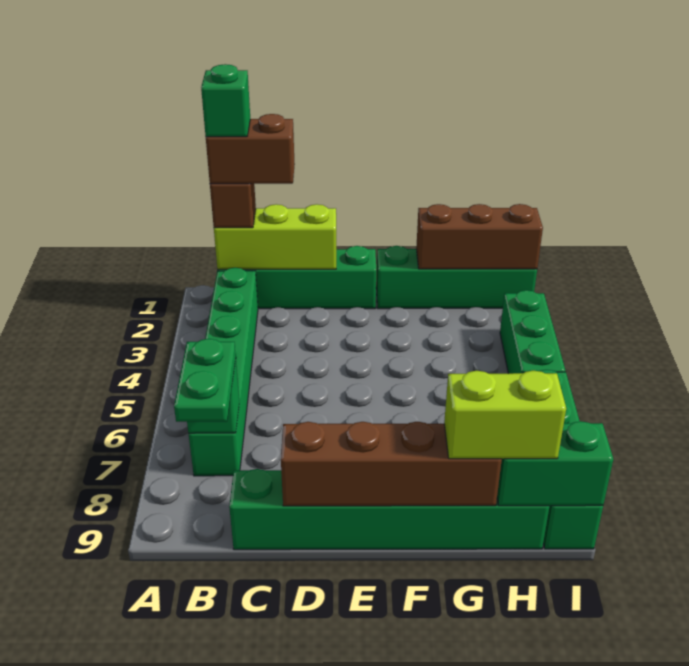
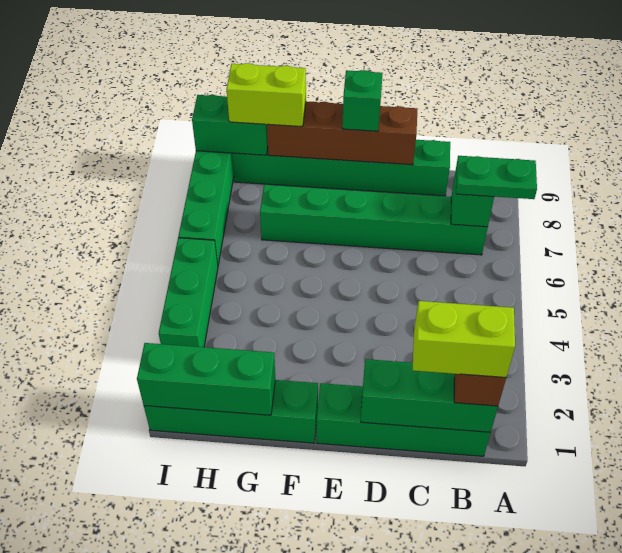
lime 1x3 brick [214,204,336,269] -> green 1x3 brick [361,359,498,432]
brown 1x2 brick [206,114,295,184] -> lime 1x2 brick [413,301,515,377]
green 1x1 brick [201,64,250,137] -> green 1x1 brick moved to [342,70,383,131]
green 1x6 brick [189,268,258,476] -> green 1x6 brick turned to [260,185,488,255]
green 1x2 plate [174,339,236,422] -> green 1x2 plate turned to [456,156,537,199]
brown 1x3 brick [416,204,543,269] -> green 1x3 brick [137,343,275,415]

